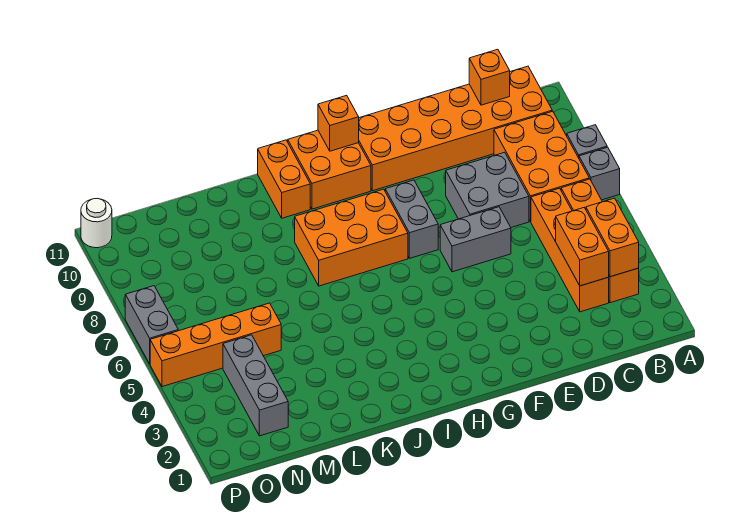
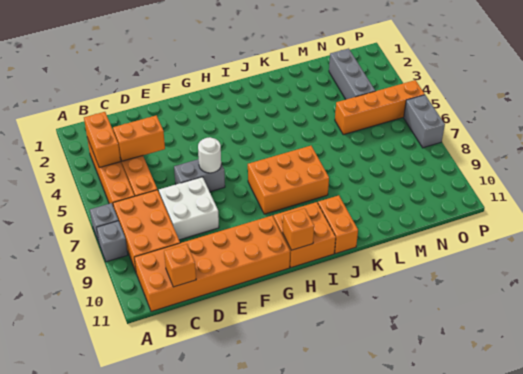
orange 1x2 brick [556,208,609,286] -> orange 1x2 brick turned to [113,115,165,161]
grey 2x2 brick [446,152,529,227] -> white 2x2 brick [159,177,219,240]
grey 1x2 brick [385,180,438,258] -> none
white 1x1 round brick [81,198,112,248] -> white 1x1 round brick moved to [198,137,221,173]

